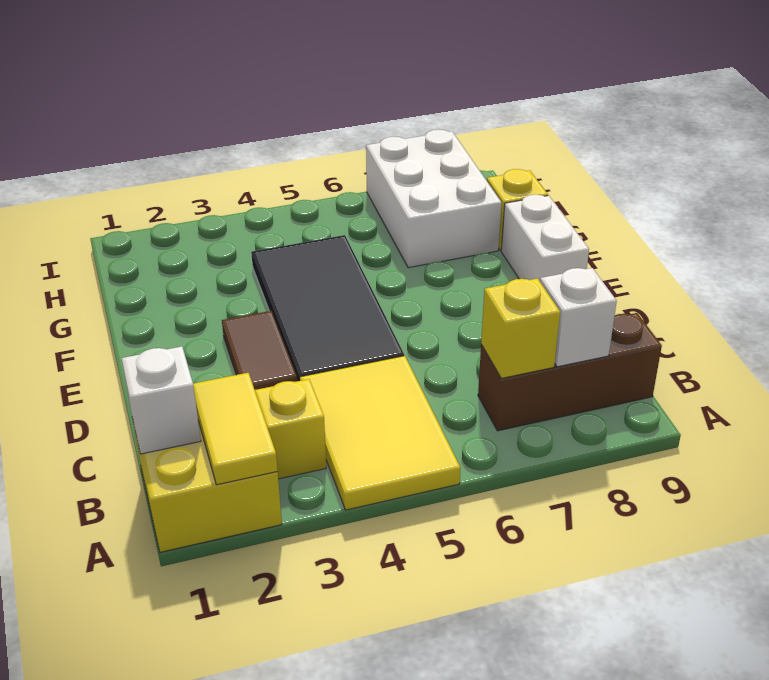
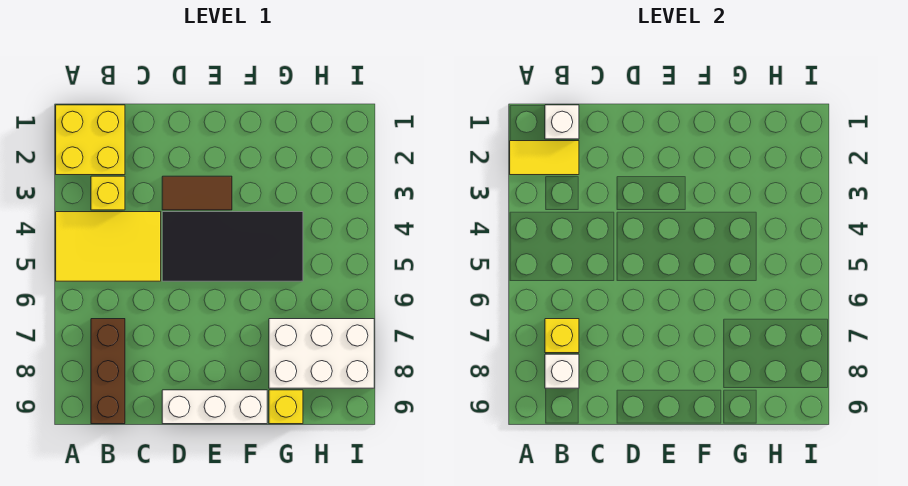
white 1x2 brick [501,195,589,281] -> white 1x3 brick [162,390,267,424]

